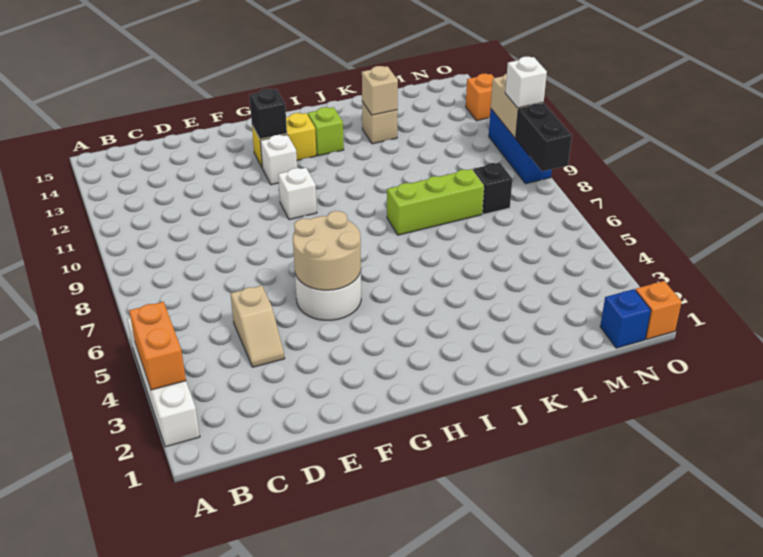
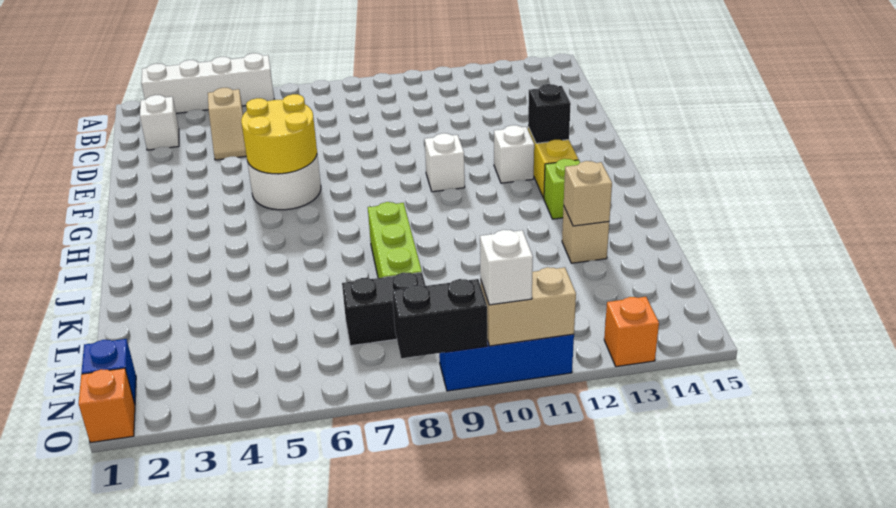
orange 1x2 brick [129,302,186,390] -> none
none -> white 1x1 brick [140,95,179,150]
tan 1x2 slope [230,285,285,367] -> tan 1x2 slope turned to [208,88,246,160]
tan 2x2 round brick [293,211,361,290] -> yellow 2x2 round brick [241,94,317,174]
black 1x1 brick [473,163,512,214] -> black 1x2 brick [342,272,426,346]

